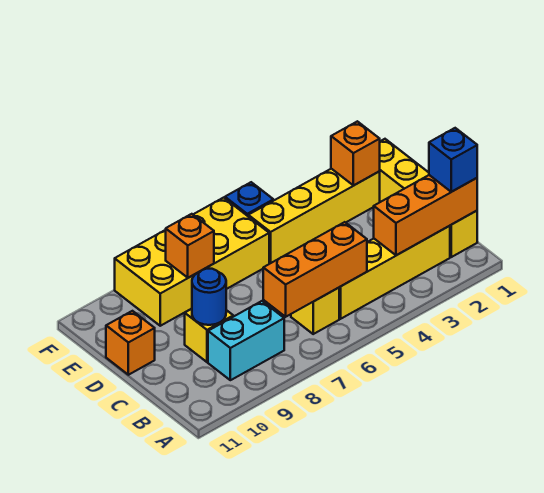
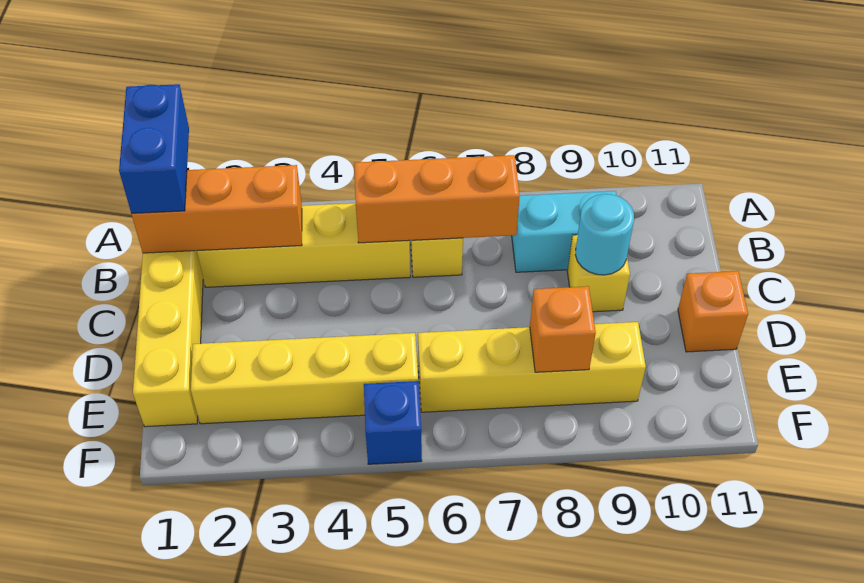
blue 1x1 brick [429,128,477,192] -> blue 1x2 brick [119,84,189,214]
blue 1x1 round brick [192,269,226,325] -> cyan 1x1 round brick [575,194,634,275]
orange 1x1 brick [331,121,380,185] -> none
yellow 2x4 brick [115,198,269,326] -> yellow 1x4 brick [418,322,646,412]

